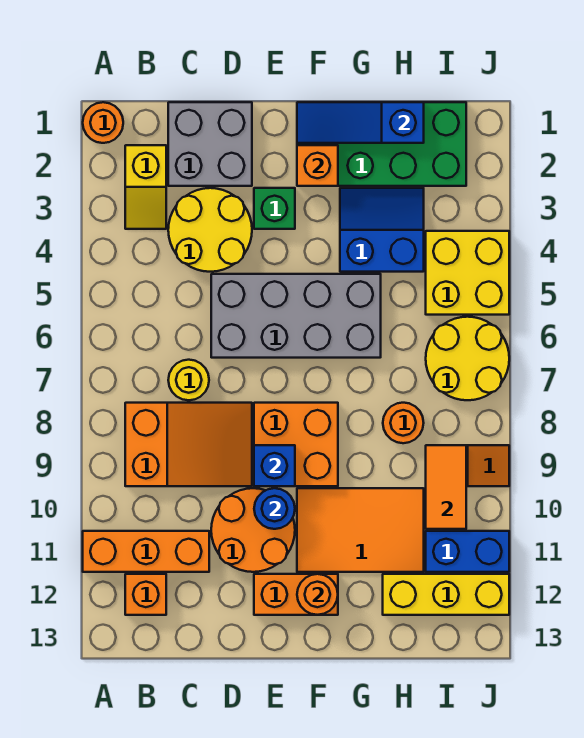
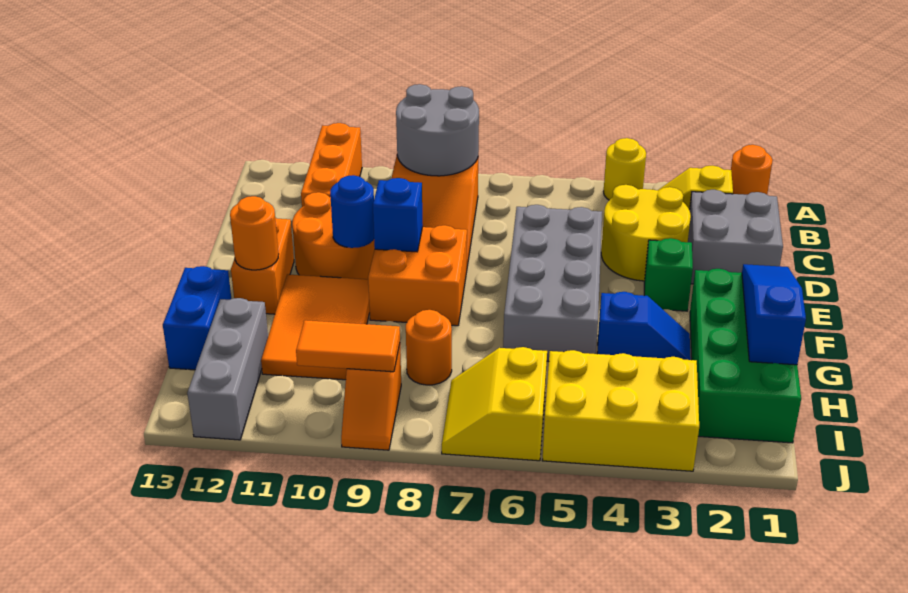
none -> grey 2x2 round brick [396,84,479,176]
orange 1x1 brick [125,574,166,615] -> none
yellow 1x1 round brick [168,360,209,400] -> yellow 1x1 round brick moved to [604,138,646,200]
orange 1x1 brick [297,145,338,186] -> none
blue 2x2 slope [340,188,424,272] -> blue 1x2 slope [597,292,691,360]
yellow 1x3 brick [383,574,509,615] -> grey 1x3 brick [187,298,268,440]
yellow 2x2 brick [426,231,509,315] -> yellow 2x3 brick [542,350,699,471]
yellow 2x2 round brick [426,317,509,400] -> yellow 2x2 slope [442,347,547,461]
blue 1x2 brick [426,531,509,572] -> blue 1x2 brick moved to [163,266,231,370]

